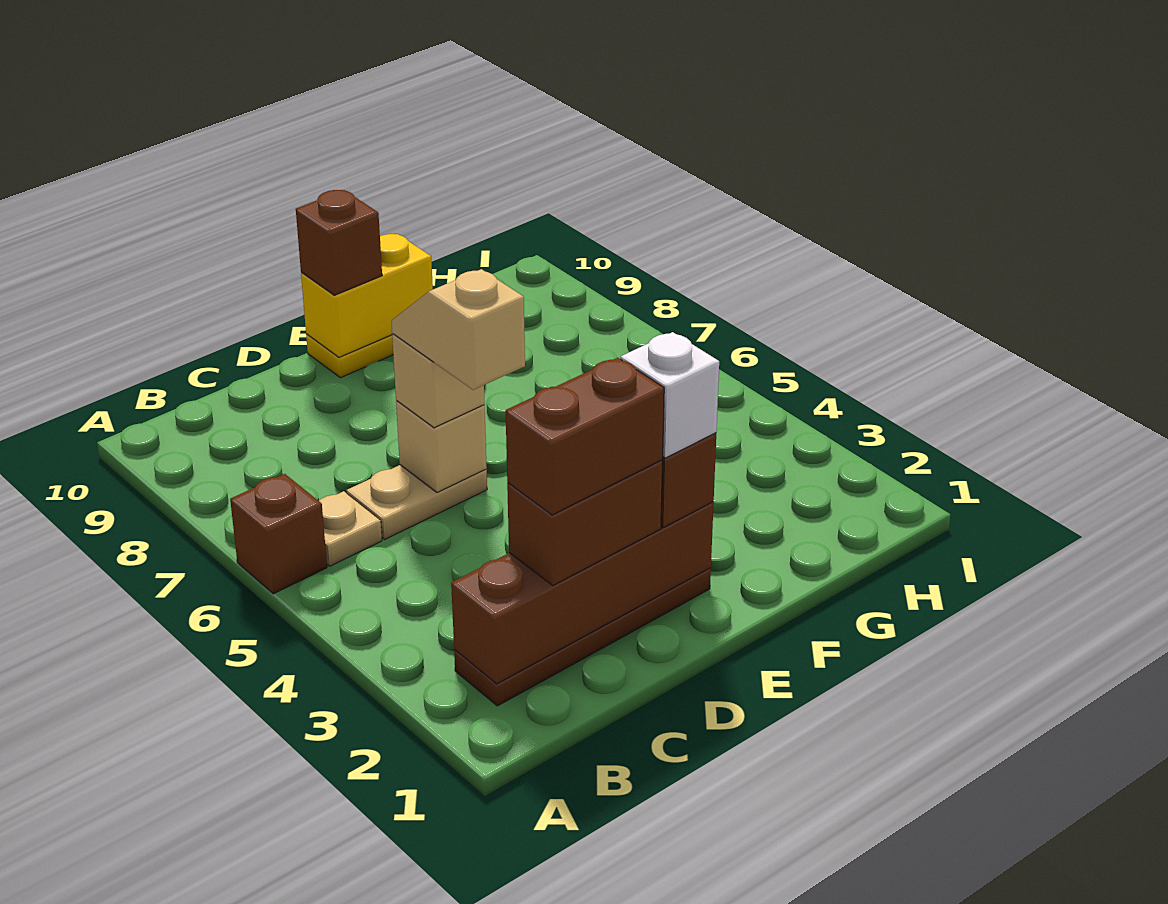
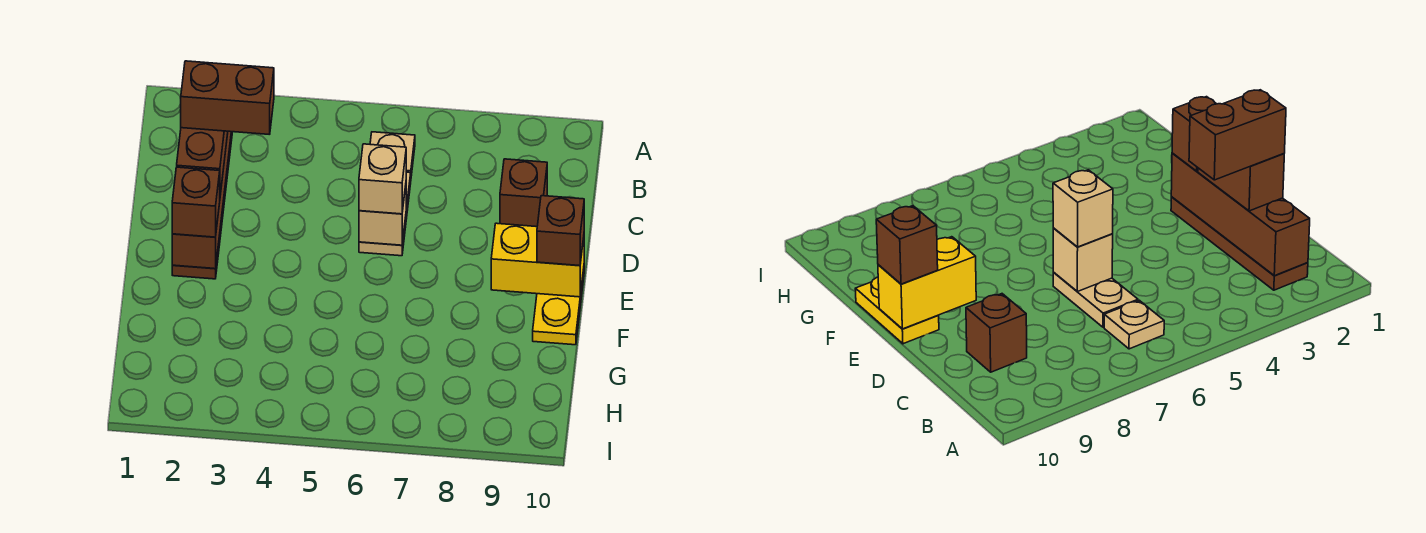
brown 1x1 brick [230,474,327,594] -> brown 1x1 brick moved to [500,159,547,227]
brown 1x2 brick [506,358,664,515] -> brown 1x2 brick turned to [181,61,274,135]
tan 1x2 slope [391,269,525,390] -> none
white 1x1 brick [621,332,719,458] -> none
yellow 1x2 brick [301,234,433,357] -> yellow 1x2 brick turned to [491,223,584,297]

